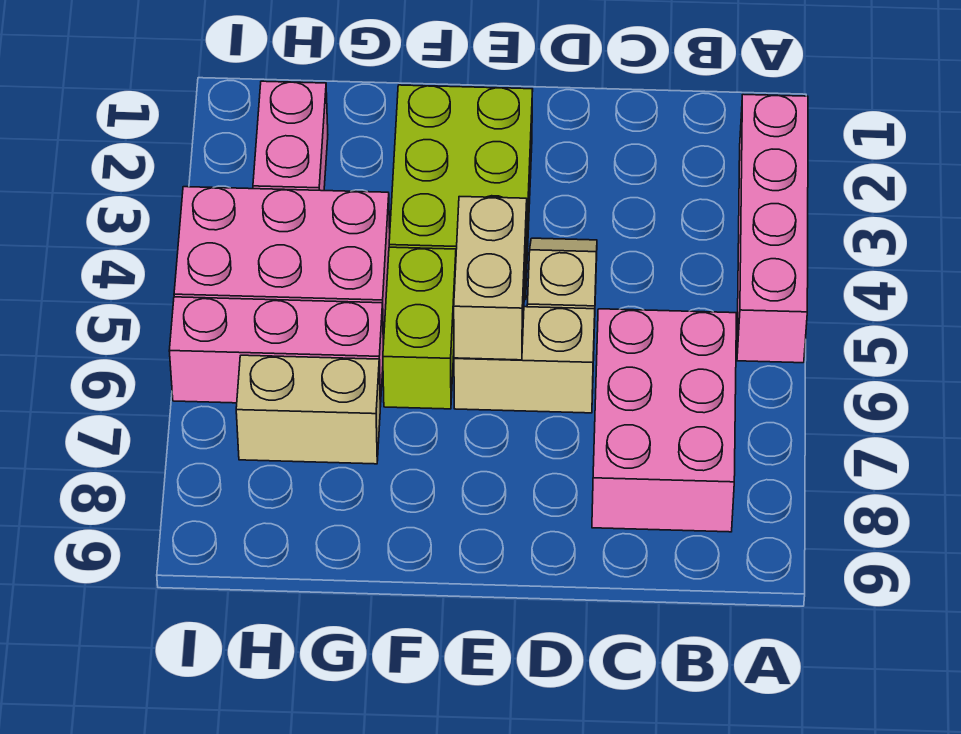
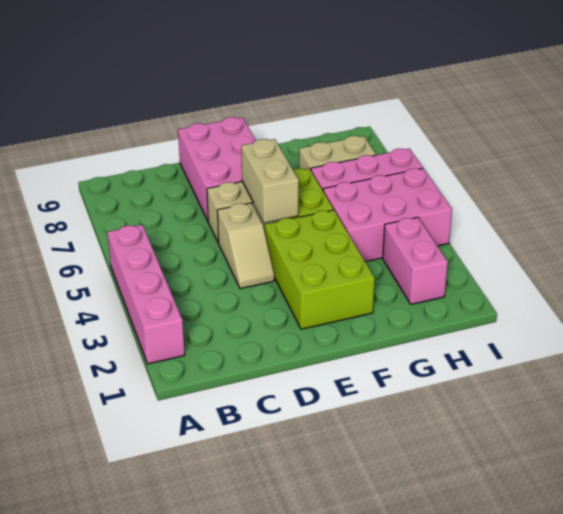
pink 2x3 brick [592,309,736,532] -> pink 2x3 brick moved to [178,117,256,221]

